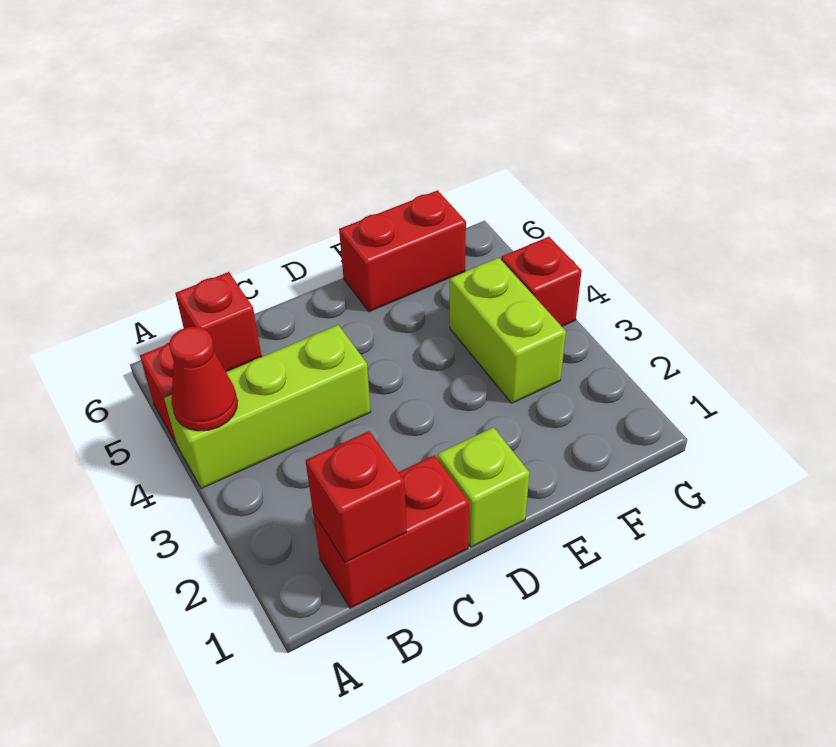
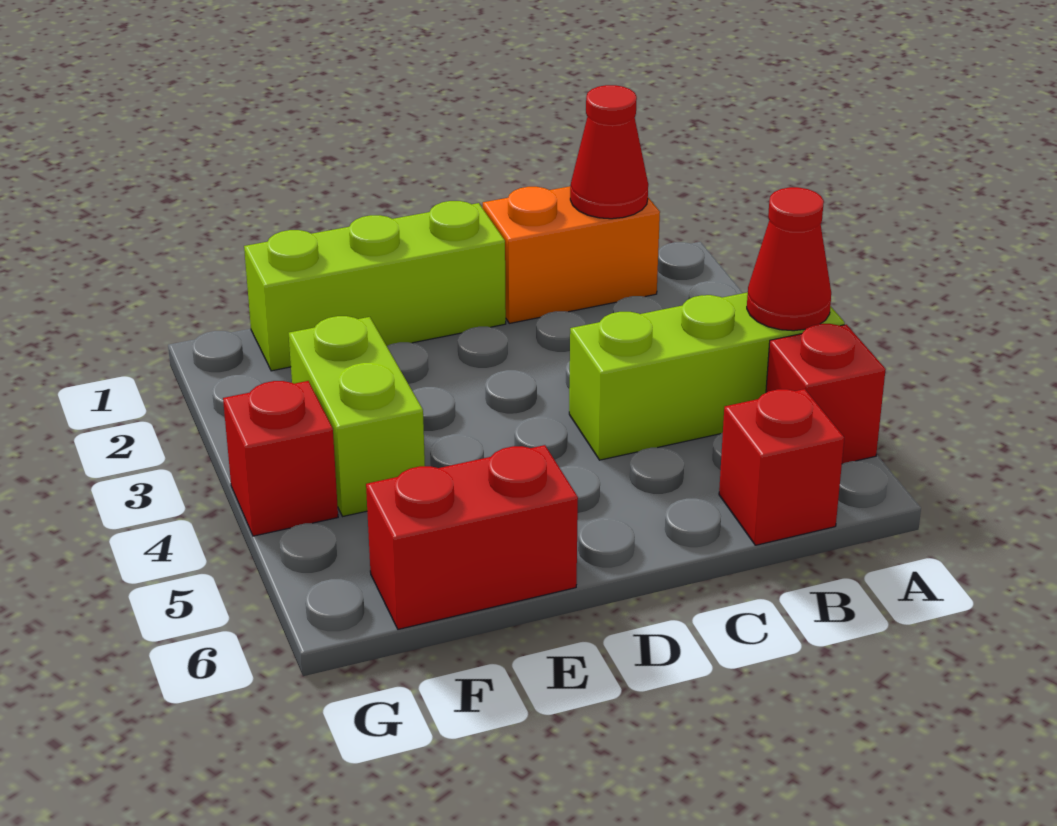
red 1x2 brick [313,455,469,608] -> orange 1x2 brick [483,186,660,323]
red 1x1 brick [306,431,407,562] -> red 1x1 cone [570,85,648,219]
lime 1x1 brick [438,427,529,547] -> lime 1x3 brick [244,201,506,371]

